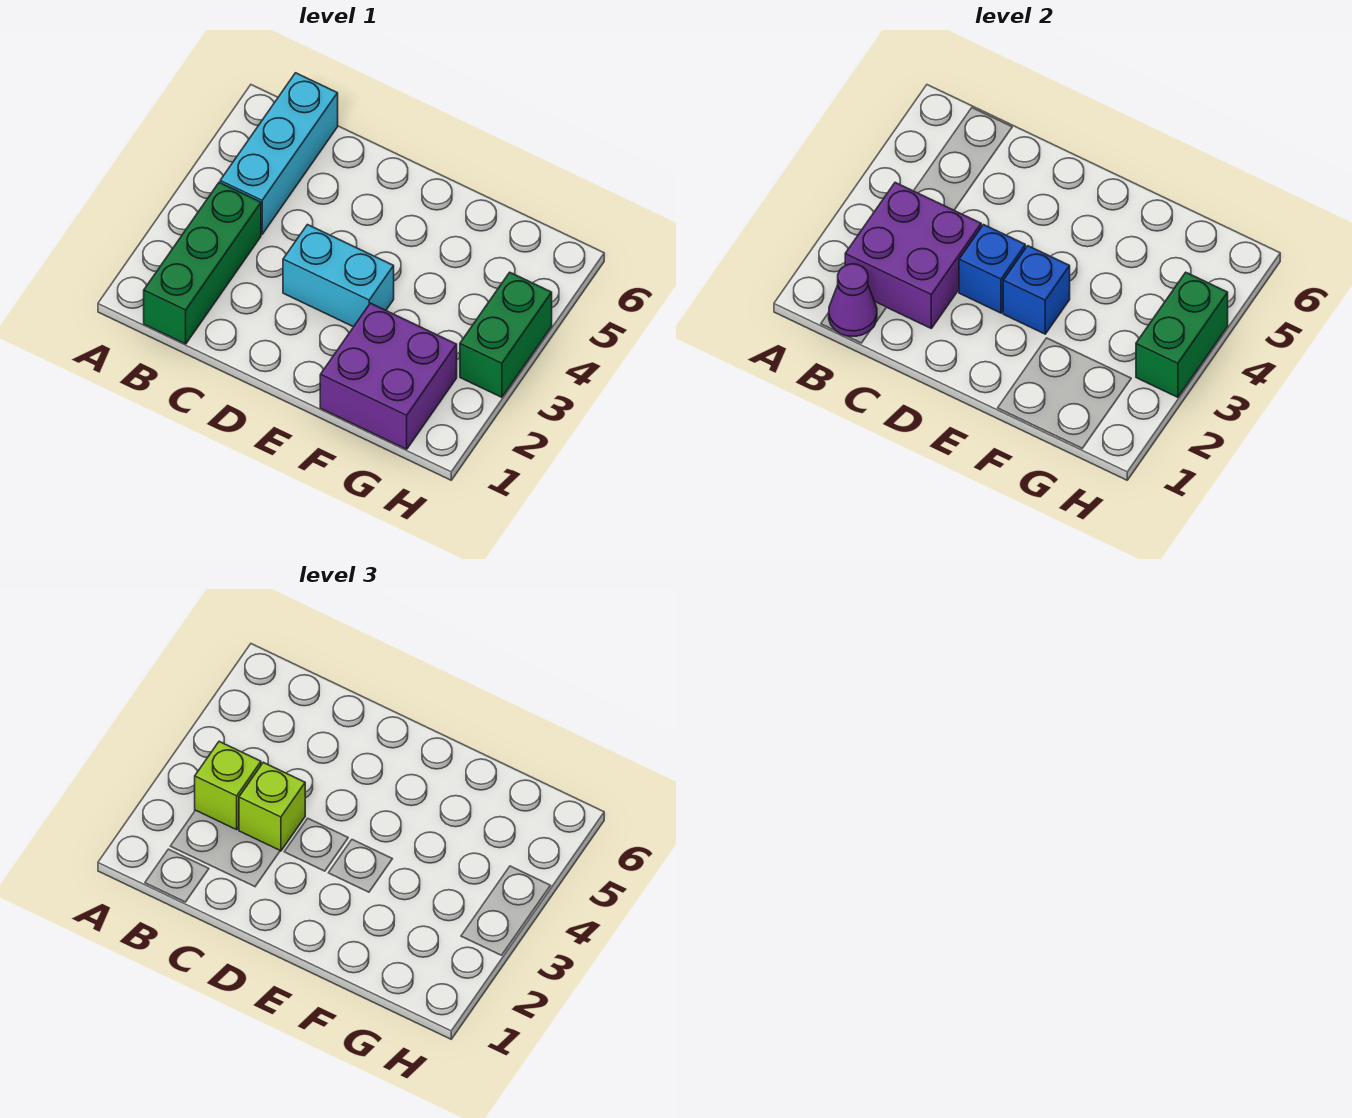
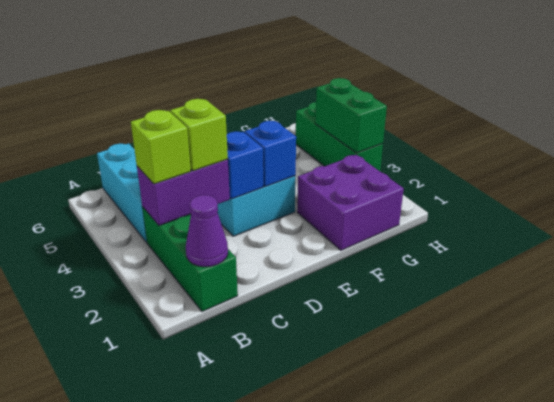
purple 2x2 brick [845,182,981,328] -> purple 1x2 brick [137,159,230,226]
green 1x2 brick [460,272,552,397] -> green 1x3 brick [296,102,383,171]

